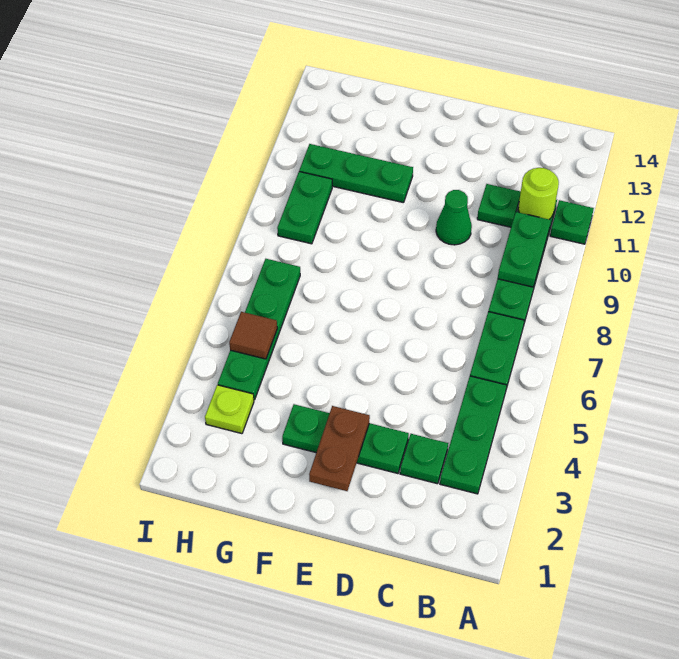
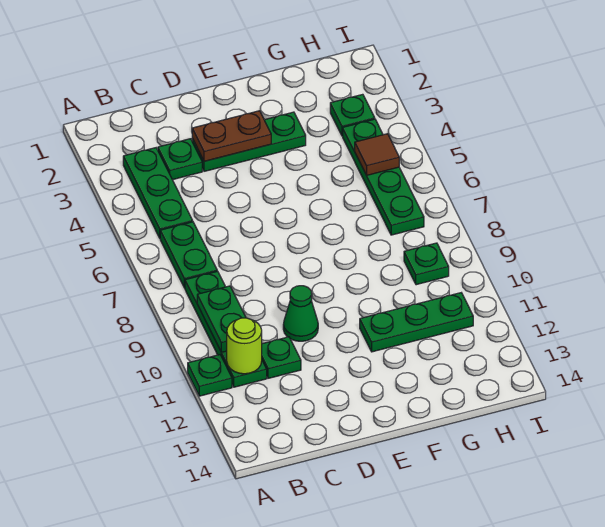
brown 1x2 plate [309,406,370,491] -> brown 1x2 plate turned to [192,111,271,161]
lime 1x1 plate [205,385,254,434] -> green 1x1 plate [330,94,375,136]
green 1x2 plate [277,172,332,244] -> green 1x1 plate [404,243,449,285]

